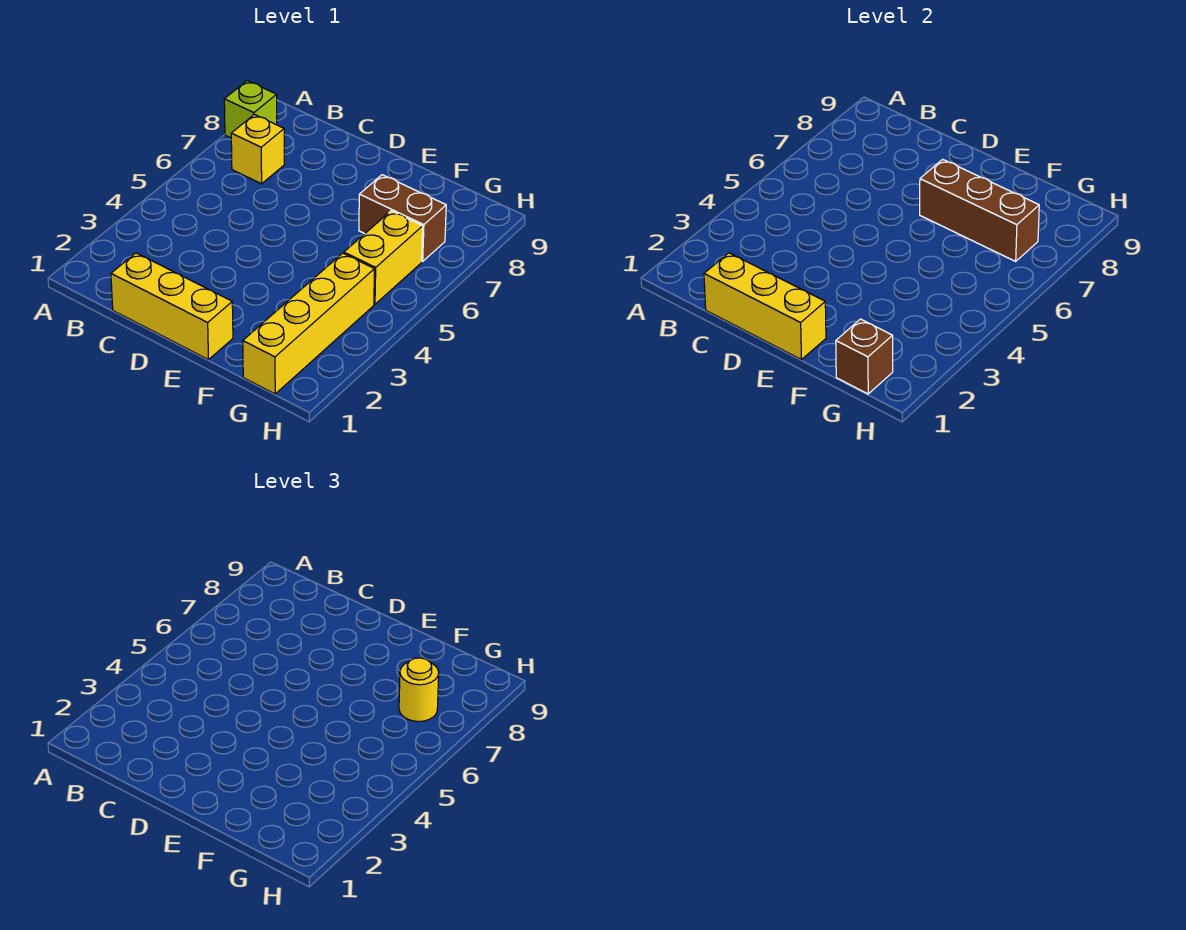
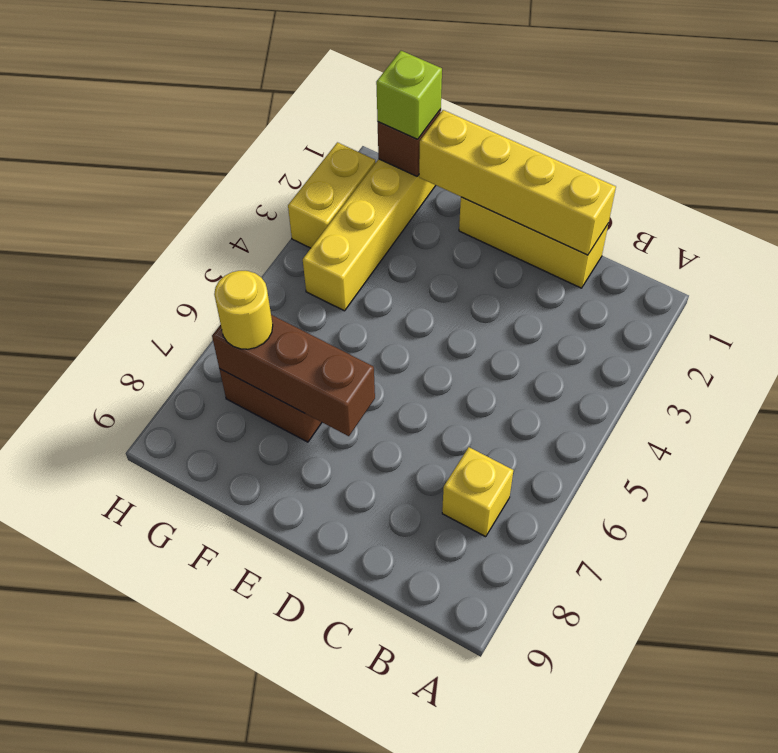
lime 1x1 brick [224,81,277,138] -> lime 1x1 brick moved to [376,51,442,139]
yellow 1x3 brick [704,253,826,360] -> yellow 1x4 brick [419,110,616,255]
yellow 1x2 brick [344,211,423,304] -> yellow 1x2 brick moved to [288,142,376,248]

